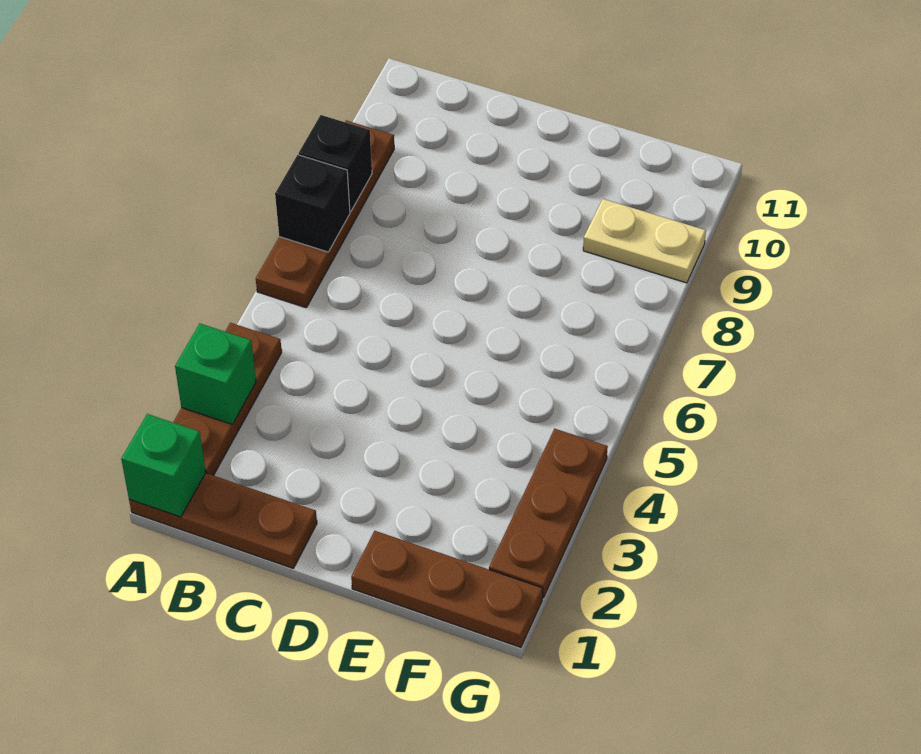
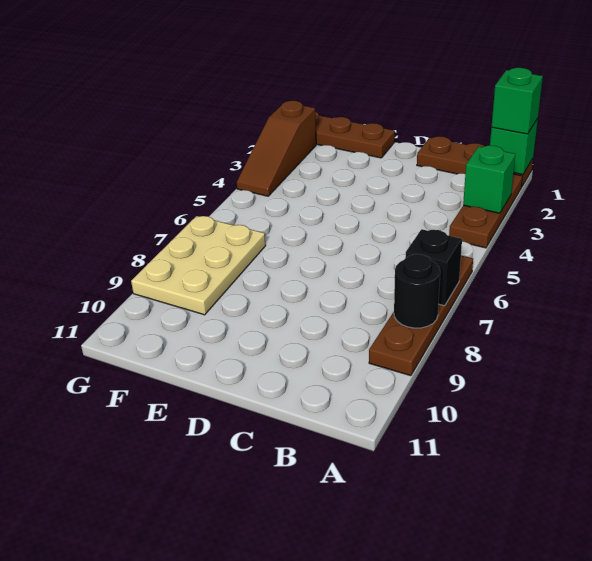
none -> green 1x1 brick [492,68,543,134]
black 1x1 brick [299,115,372,211] -> black 1x1 round brick [394,254,440,328]
tan 1x2 plate [583,199,706,283] -> tan 2x3 plate [131,216,266,315]
brown 1x3 plate [489,429,608,598] -> brown 1x3 slope [237,101,316,196]

